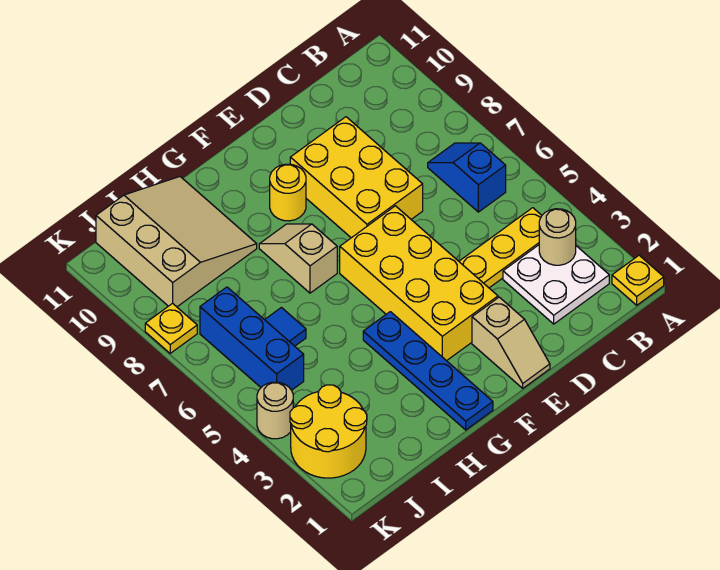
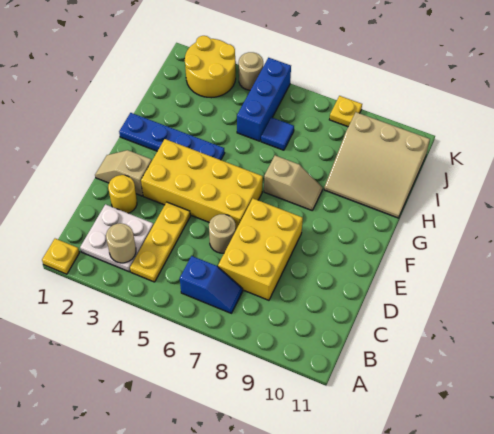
none -> tan 1x1 round brick [209,214,236,253]
yellow 2x3 brick [290,117,423,238] -> yellow 2x3 brick turned to [218,199,303,300]
yellow 1x1 round brick [270,164,306,221] -> yellow 1x1 round brick moved to [108,175,137,213]
blue 1x3 brick [200,287,304,390] -> blue 1x3 brick turned to [237,58,291,141]

